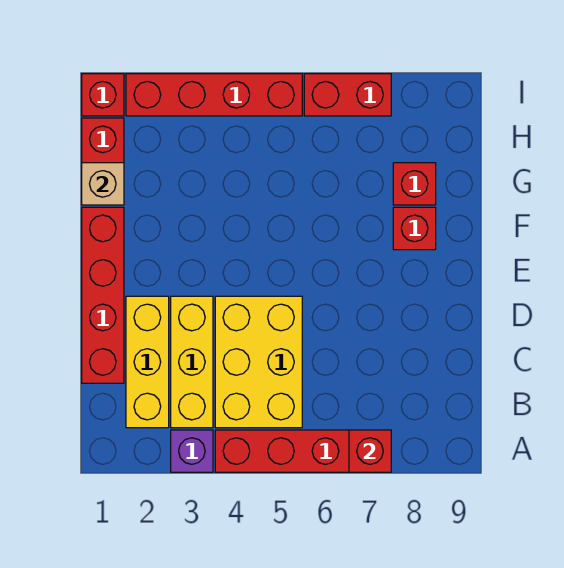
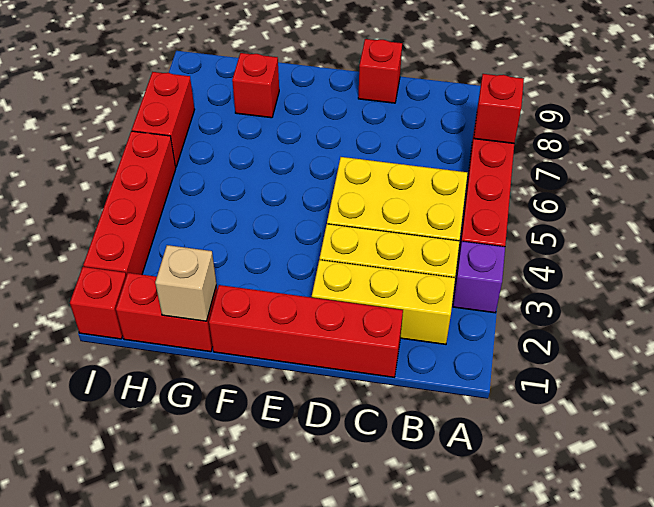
red 1x1 brick [393,207,436,250] -> red 1x1 brick moved to [358,39,402,103]

